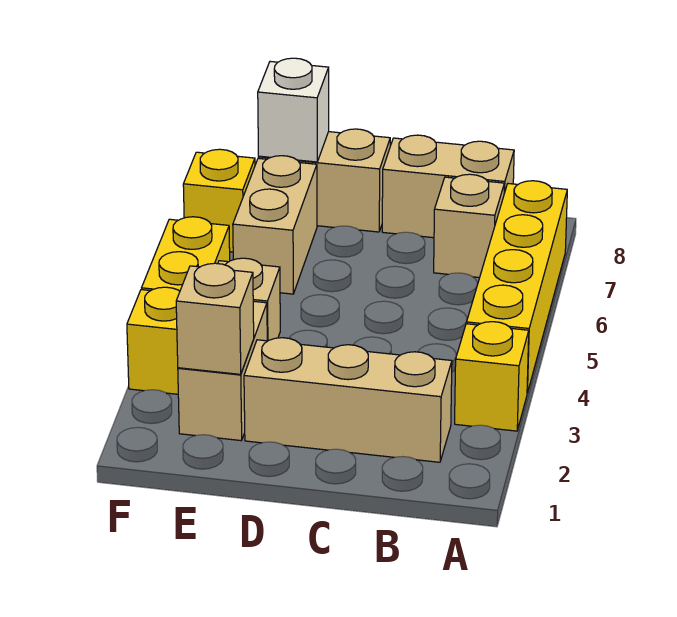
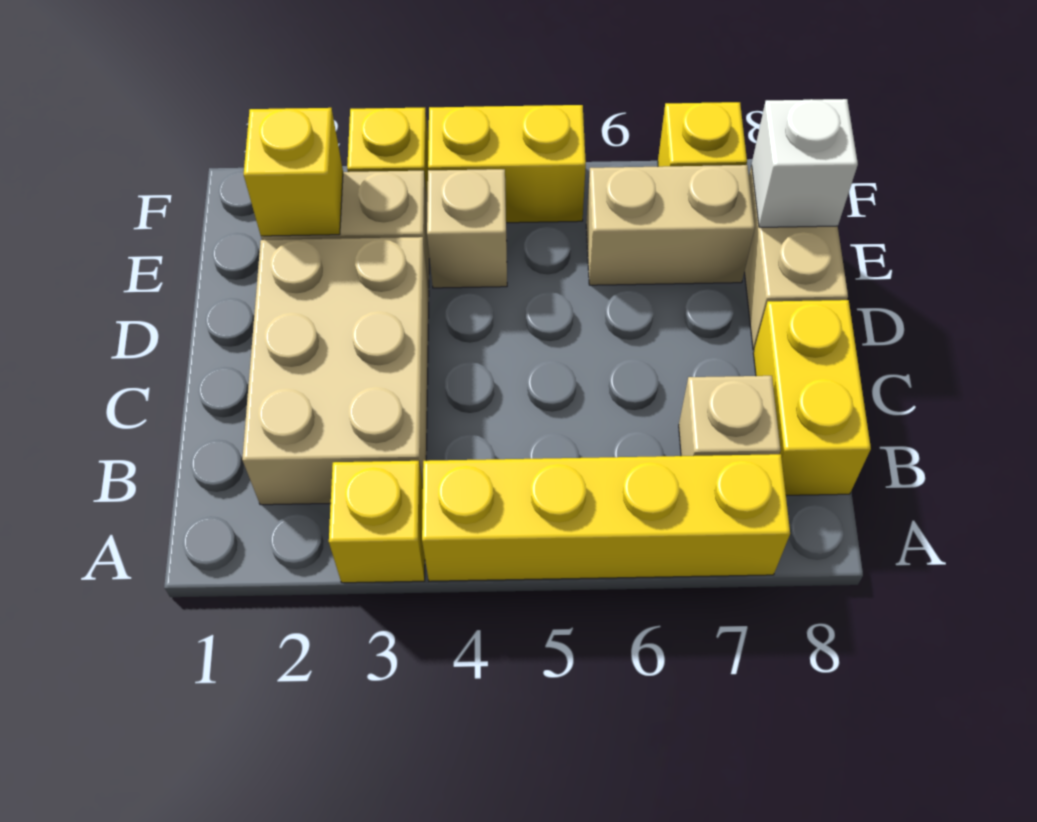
tan 1x3 brick [244,338,452,462] -> tan 2x3 brick [242,237,429,505]
tan 1x2 brick [382,135,514,238] -> yellow 1x2 brick [753,300,871,495]
tan 1x1 brick [176,263,254,374] -> yellow 1x1 brick [244,108,343,236]

